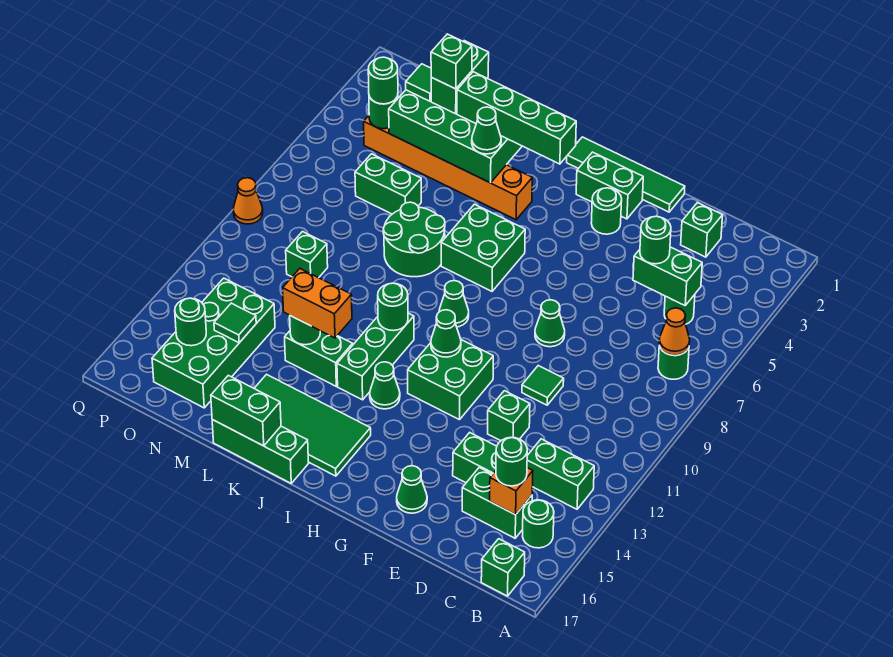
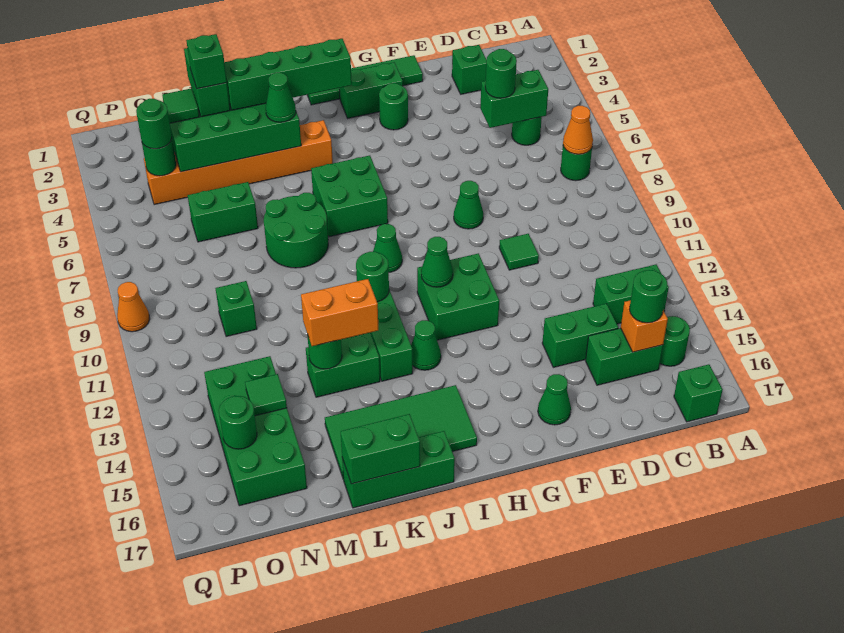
green 1x1 brick [488,391,530,441] -> none

